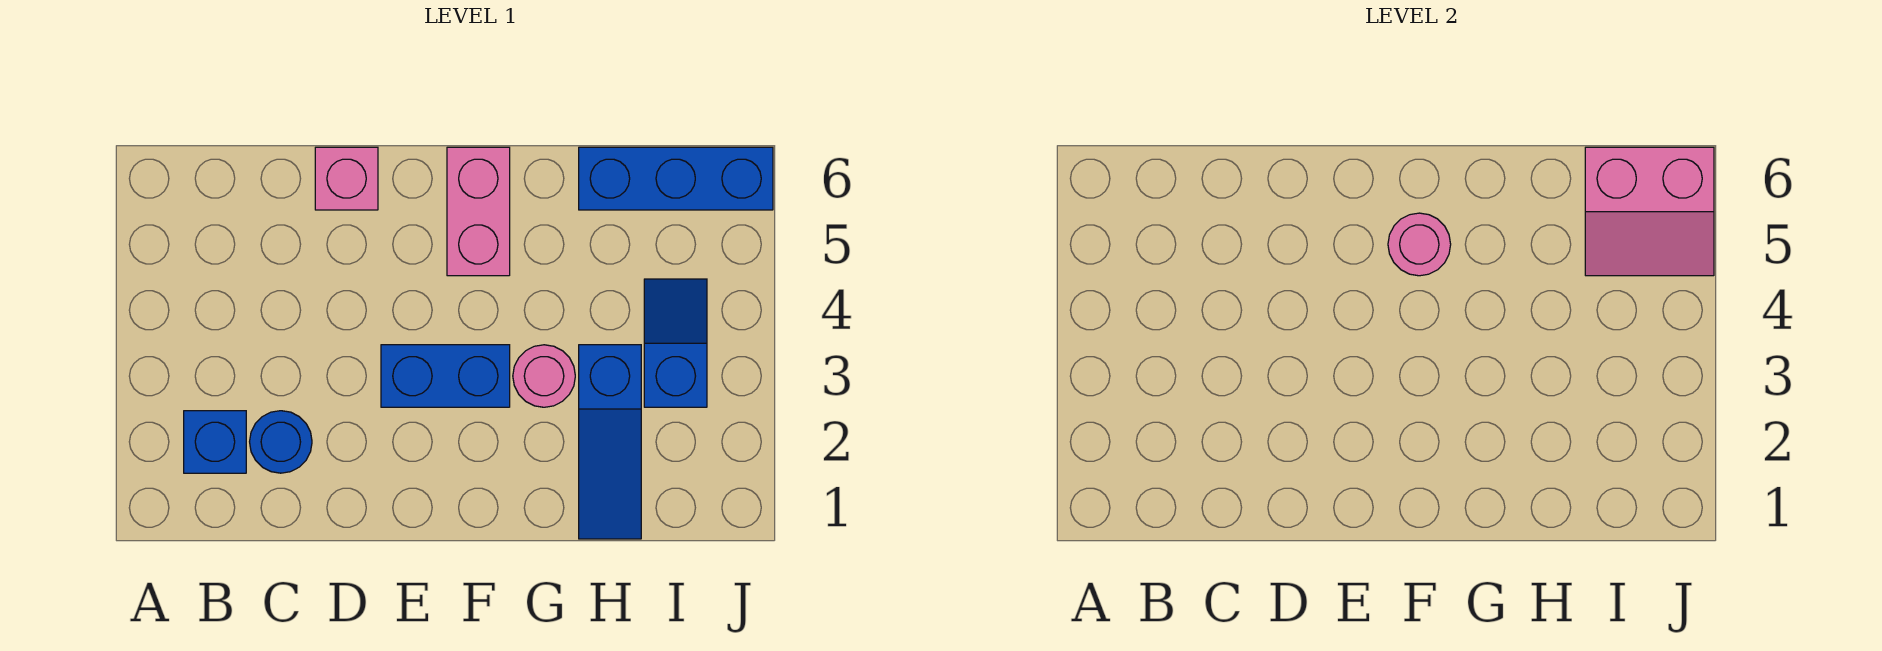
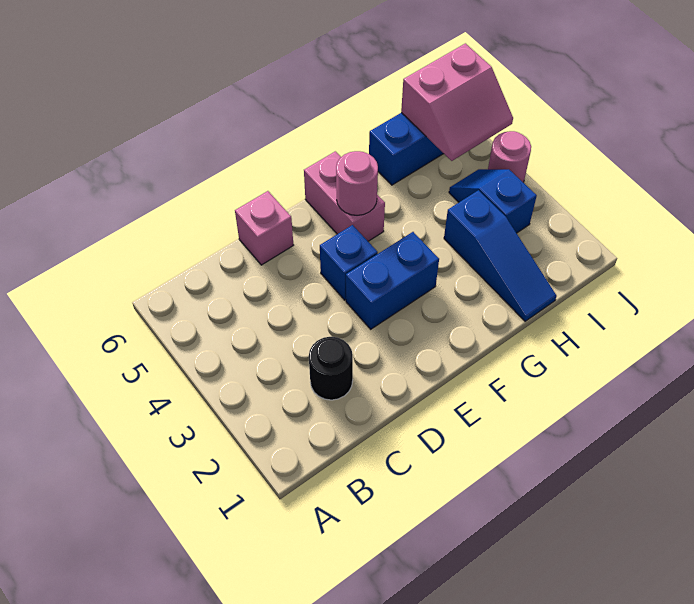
blue 1x1 brick [184,411,246,473] -> blue 1x1 brick moved to [320,225,378,300]
blue 1x1 round brick [250,411,312,473] -> black 1x1 round brick [309,337,353,400]
pink 1x1 round brick [513,345,575,407] -> pink 1x1 round brick moved to [488,131,531,182]

